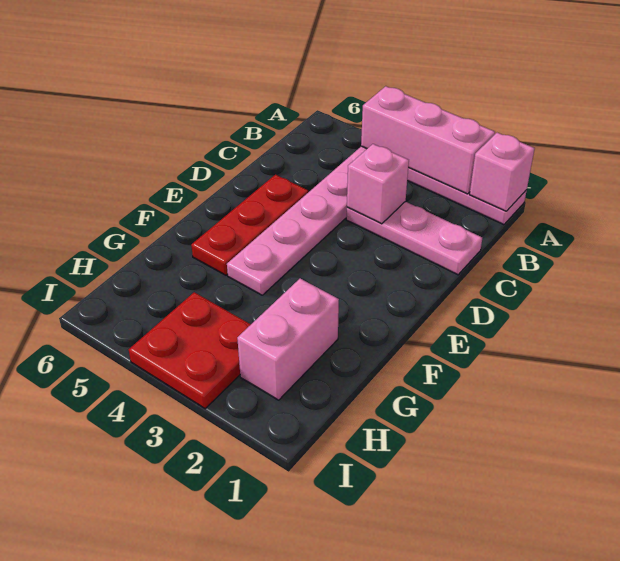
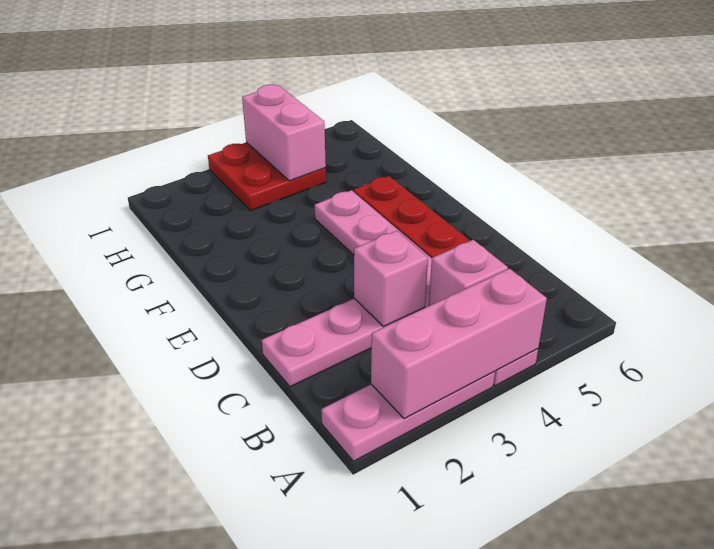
pink 1x1 brick [470,133,535,211] -> pink 1x1 brick moved to [429,240,508,306]
pink 1x2 brick [237,279,339,400] -> pink 1x2 brick moved to [242,85,326,181]

